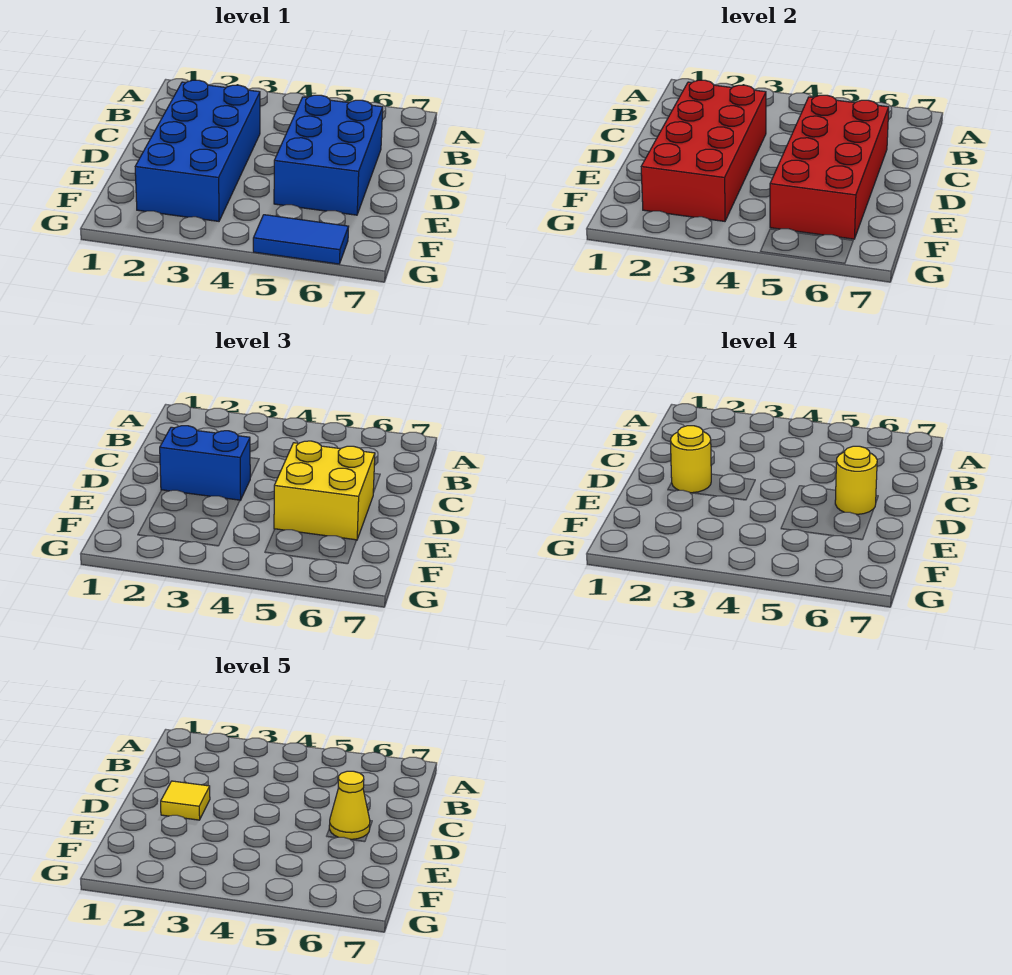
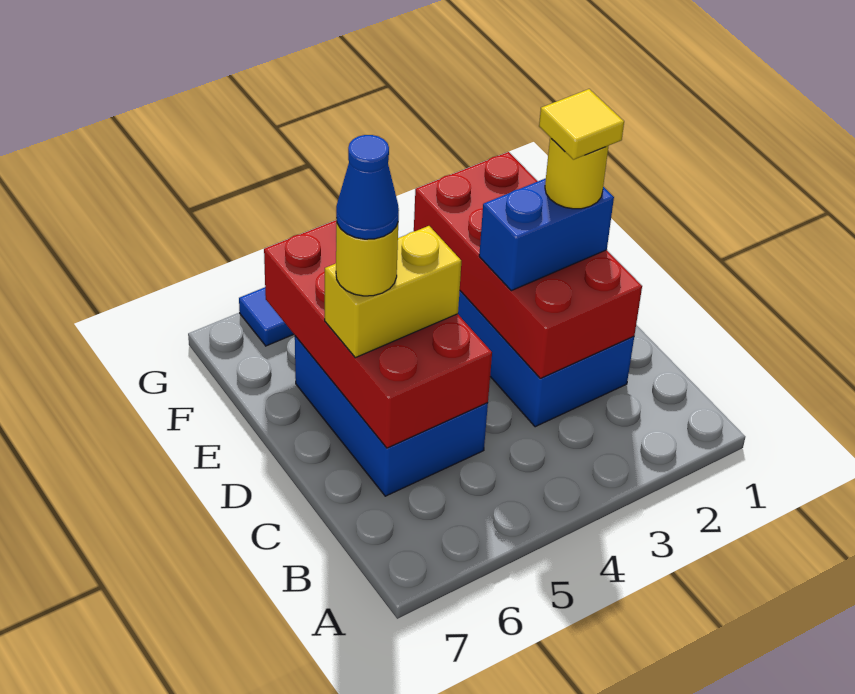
yellow 2x2 brick [274,441,375,540] -> yellow 1x2 brick [325,226,461,358]
yellow 1x1 cone [329,771,370,839] -> blue 1x1 cone [336,135,399,239]

